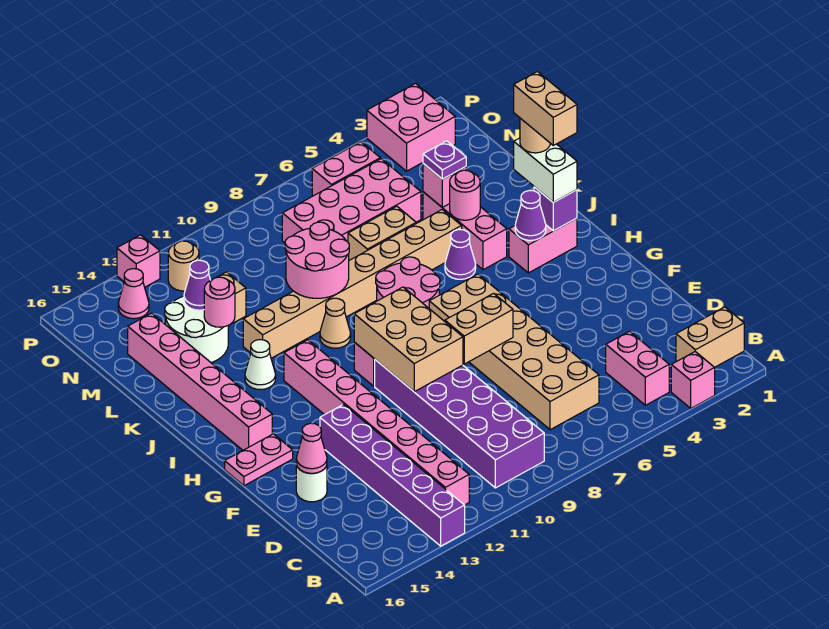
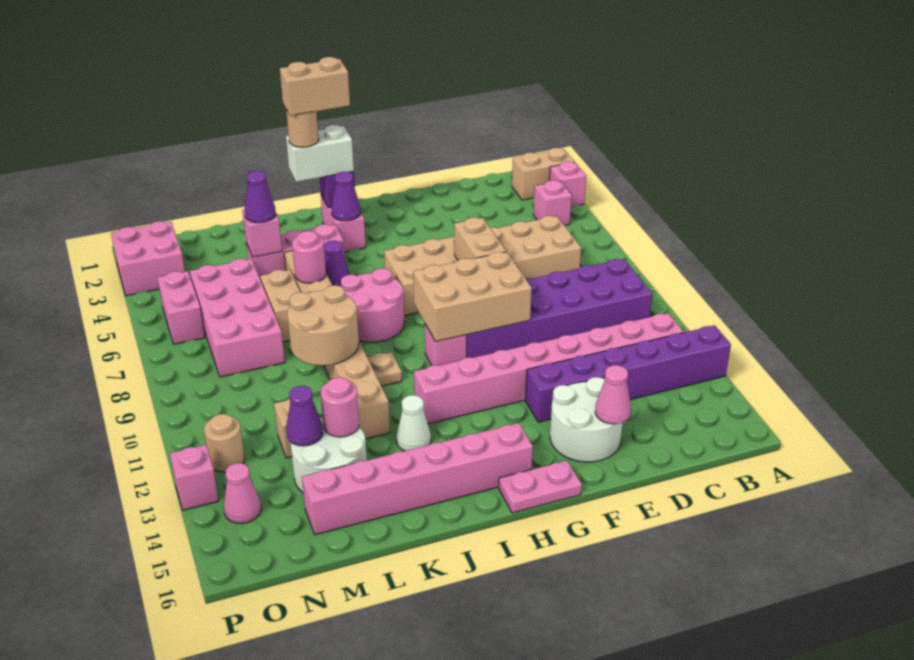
tan 1x2 brick [676,307,744,367] -> tan 1x2 brick turned to [512,148,574,200]
pink 1x2 brick [606,331,669,405] -> pink 1x1 brick [533,180,572,225]
white 1x1 round brick [296,464,327,502] -> white 2x2 round brick [550,377,623,462]
pink 1x2 plate [225,434,293,486] -> pink 1x2 plate turned to [499,460,582,513]
tan 1x1 cone [320,298,351,348] -> tan 1x1 plate [367,352,402,386]
pink 1x1 round brick [450,170,480,220] -> pink 1x1 round brick moved to [292,231,326,283]
pink 2x2 round brick [285,222,349,298] -> tan 2x2 round brick [287,285,359,366]
purple 1x1 plate [423,141,466,179] -> purple 1x1 cone [245,171,276,223]

